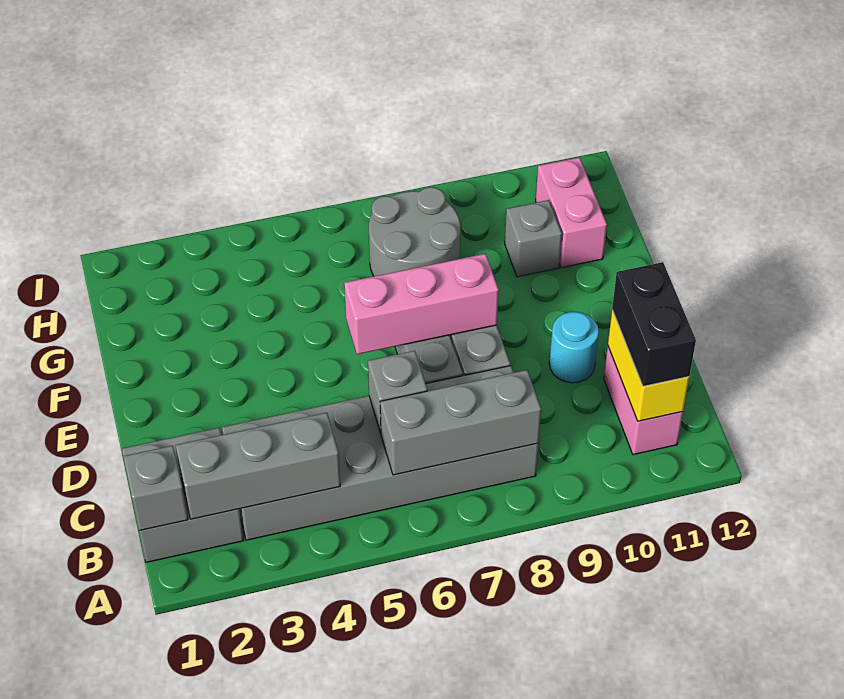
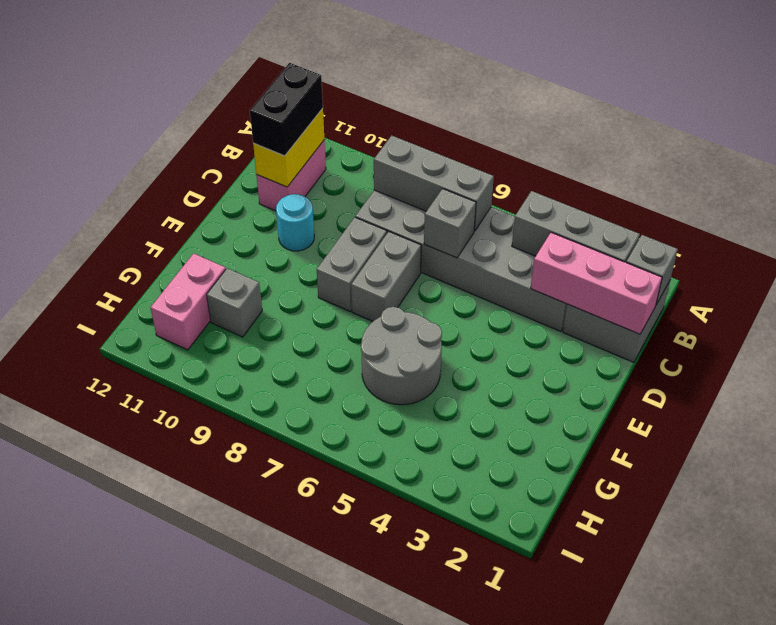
pink 1x3 brick [344,254,499,354] -> pink 1x3 brick moved to [531,233,662,334]
grey 2x2 round brick [369,187,460,276] -> grey 2x2 round brick moved to [361,307,442,405]

